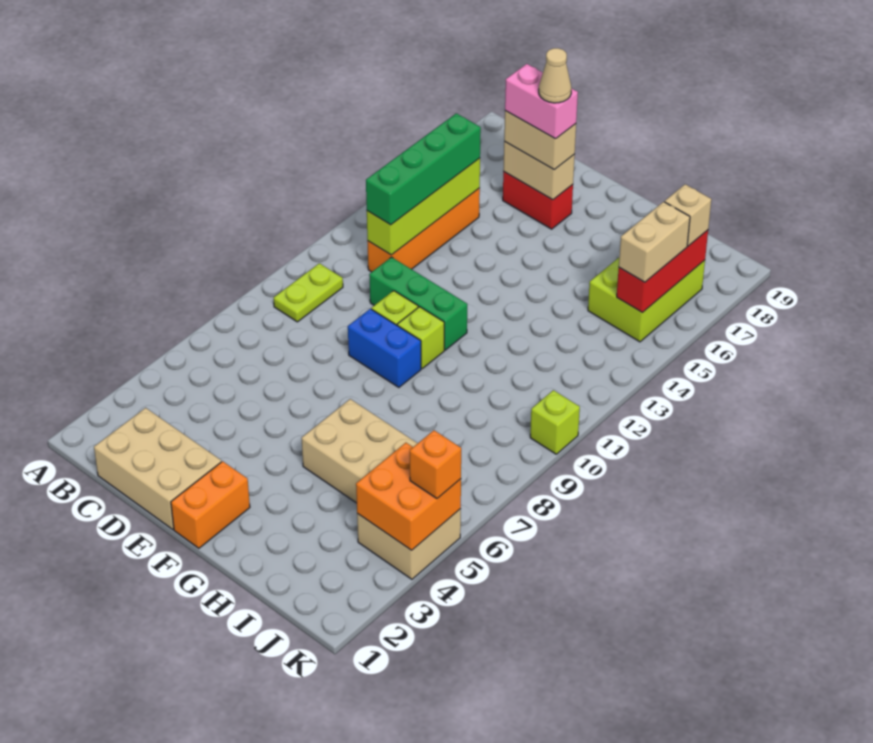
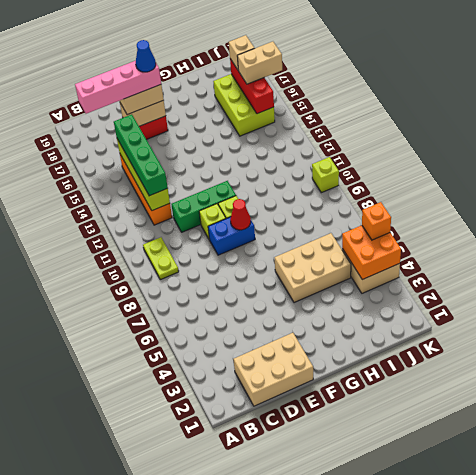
pink 1x2 brick [505,64,578,139] -> pink 1x4 brick [75,61,161,114]
tan 1x1 cone [539,48,571,103] -> blue 1x1 cone [136,40,156,72]
orange 1x2 brick [171,461,250,548] -> none
none -> red 1x1 cone [230,199,251,230]
tan 1x2 brick [619,202,690,282] -> tan 1x2 brick turned to [237,42,282,84]

